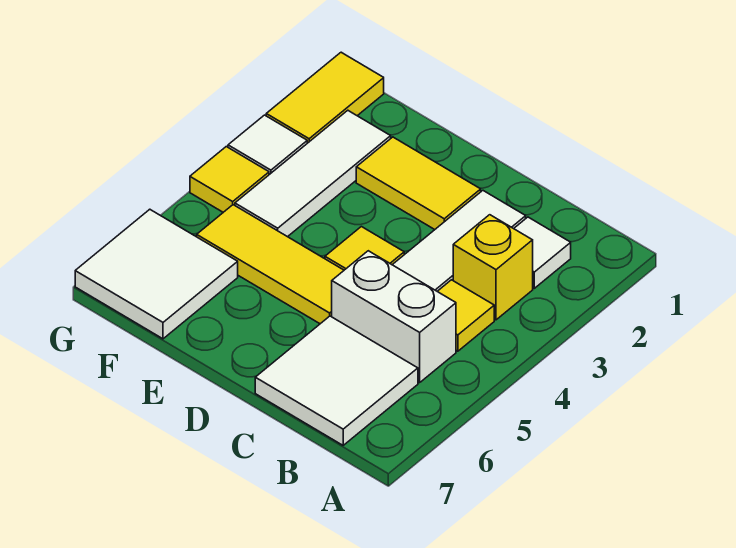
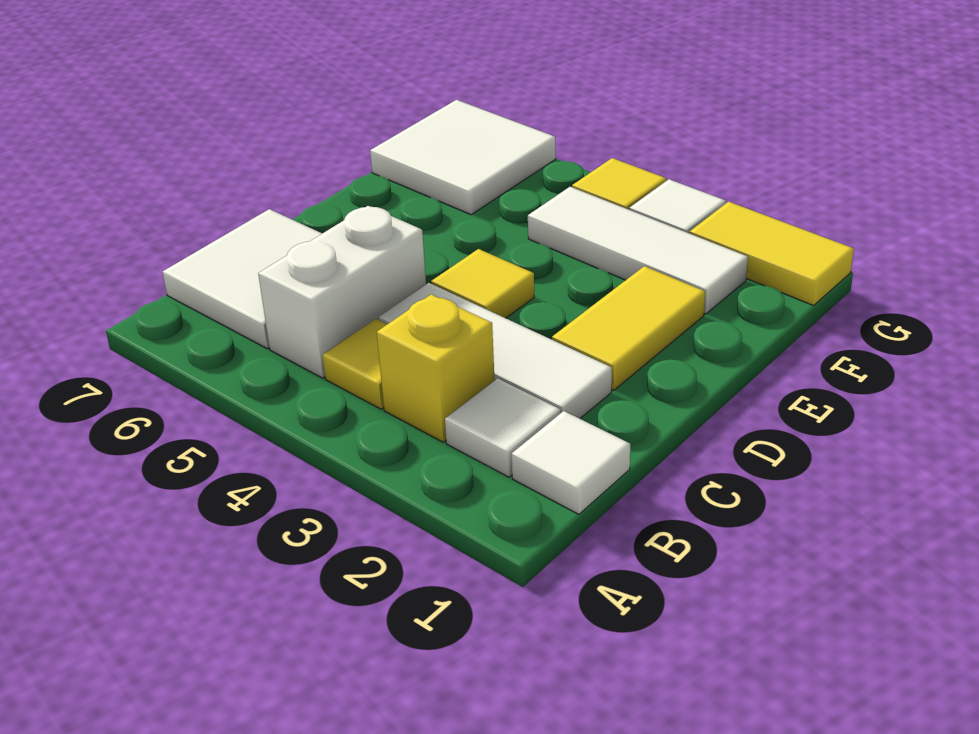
none -> white 1x1 tile [512,411,630,514]
yellow 1x3 tile [197,205,344,324] -> none

